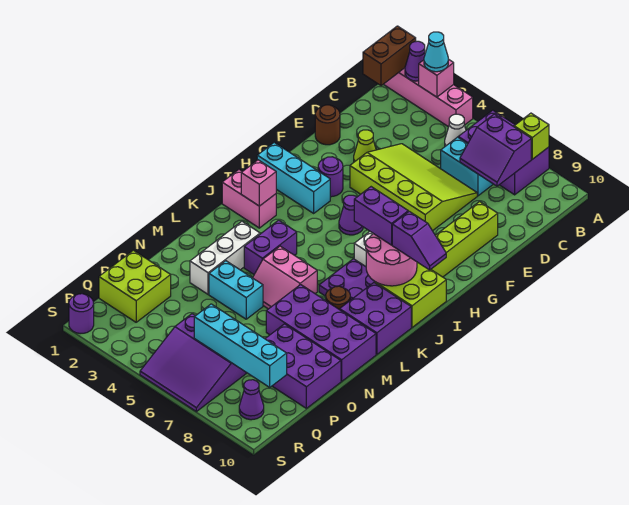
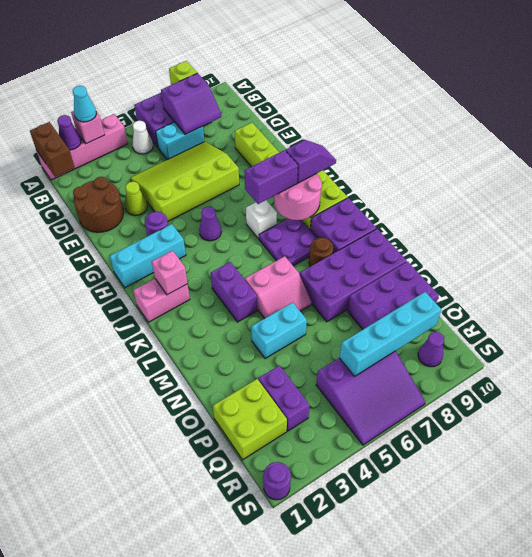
brown 1x1 round brick [315,105,340,145] -> brown 2x2 round brick [73,177,123,232]
white 1x3 brick [190,221,260,294] -> none
none -> purple 1x2 brick [258,365,310,431]

